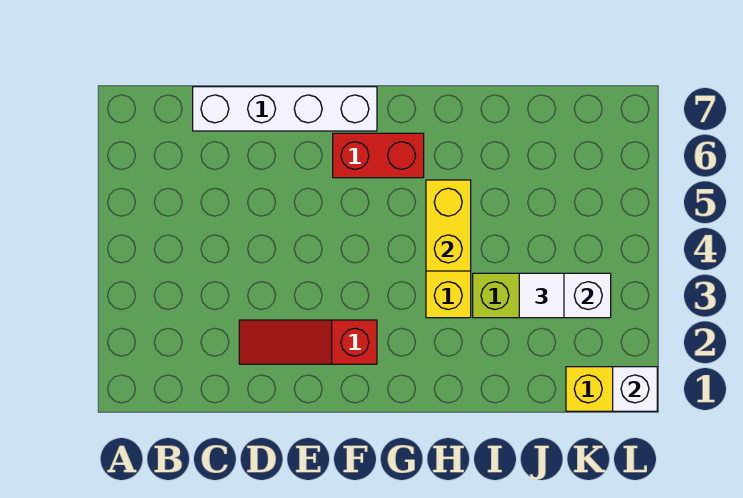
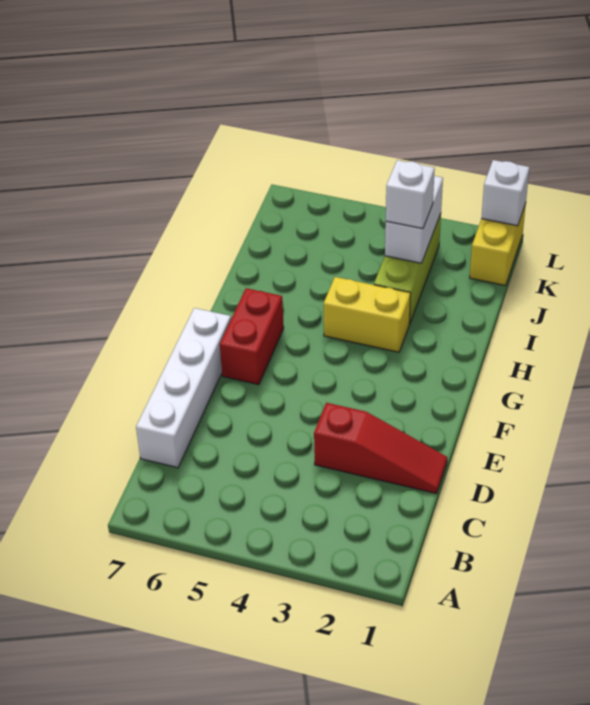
red 1x3 slope [239,320,377,364] -> red 1x3 slope turned to [314,403,447,494]
yellow 1x2 brick [426,180,471,271] -> none
white 1x1 tile [519,273,564,318] -> white 1x1 brick [386,160,435,229]

